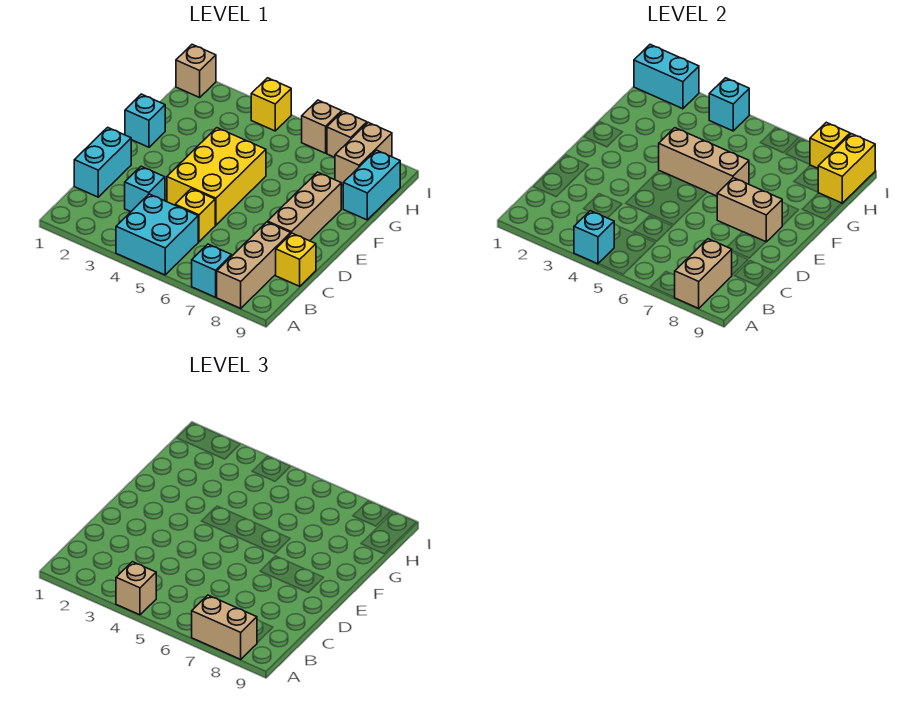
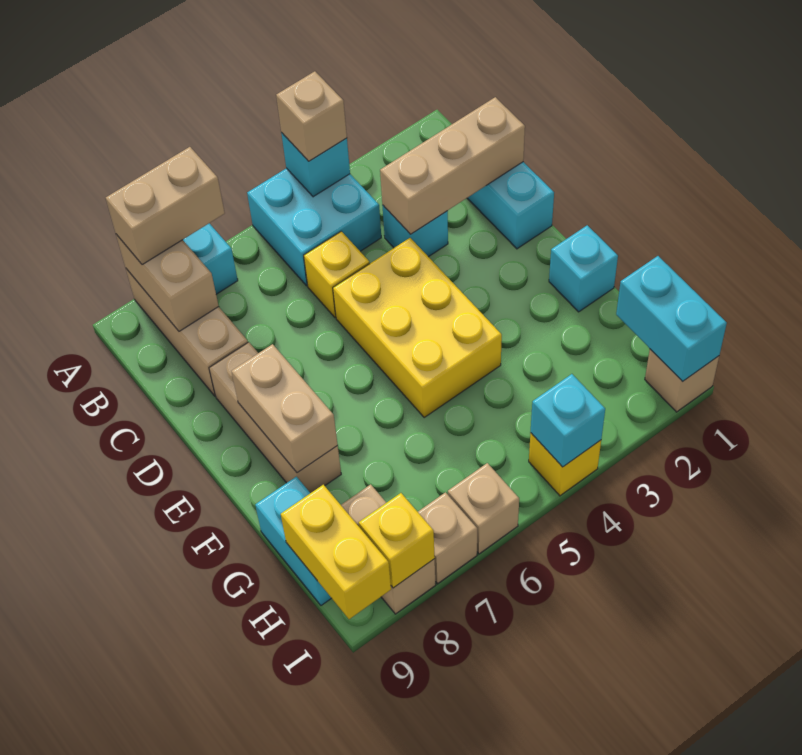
yellow 1x1 brick [276,233,316,286] -> none
tan 1x2 brick [717,178,782,242] -> tan 1x2 brick turned to [231,344,338,473]
tan 1x3 brick [659,128,749,196] -> tan 1x3 brick moved to [380,97,525,234]
cyan 1x2 brick [634,45,699,109] -> cyan 1x2 brick turned to [616,256,727,381]

